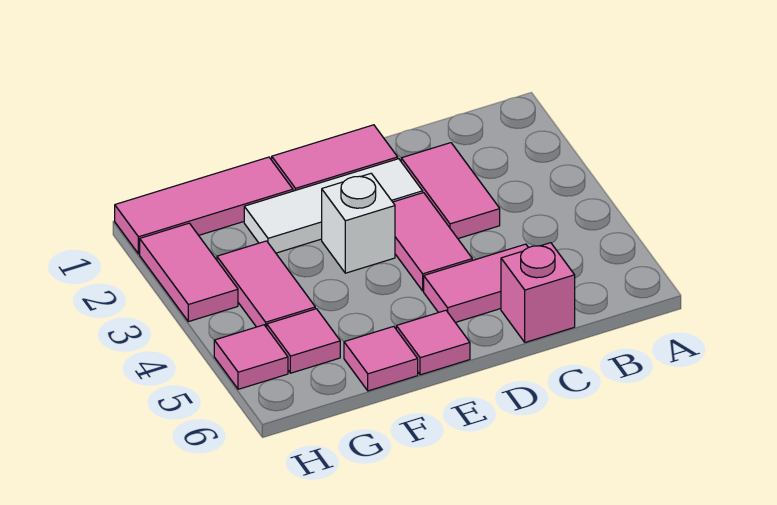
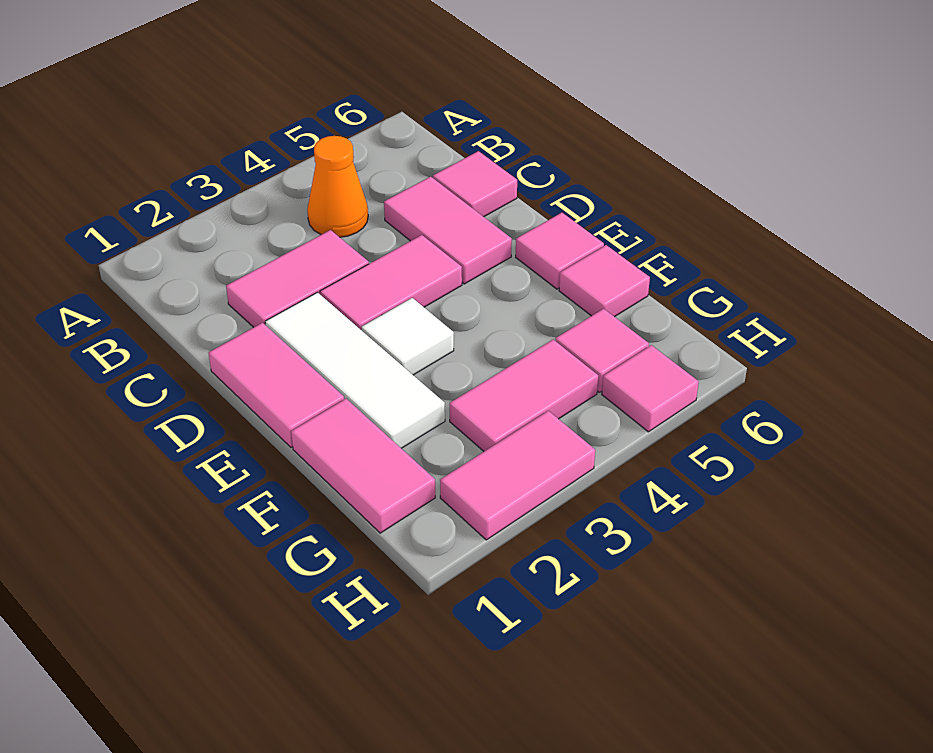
none -> orange 1x1 cone [307,136,368,237]
pink 1x1 brick [501,243,575,342] -> pink 1x1 tile [433,151,517,217]
white 1x1 brick [322,174,395,273] -> white 1x1 tile [361,298,454,375]
pink 1x3 tile [115,157,293,254] -> pink 1x2 tile [291,399,435,533]

